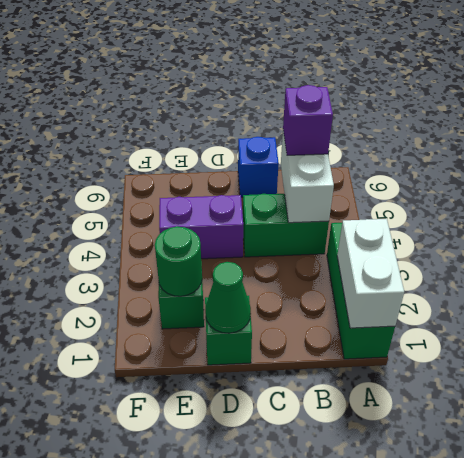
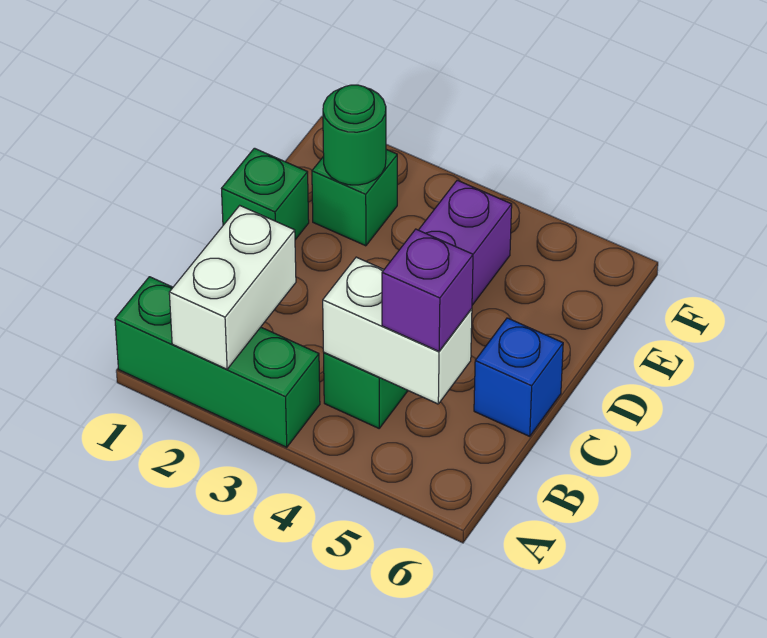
white 1x2 brick [337,219,404,328] -> white 1x2 brick turned to [169,206,296,369]
green 1x1 cone [205,262,251,333] -> none

